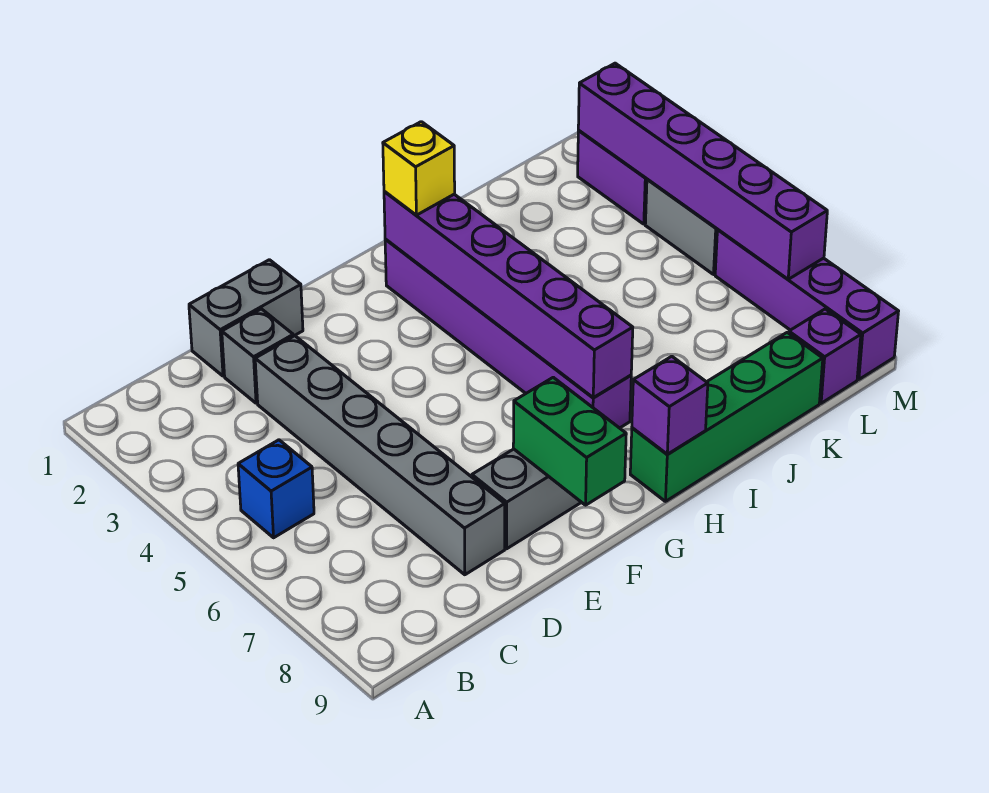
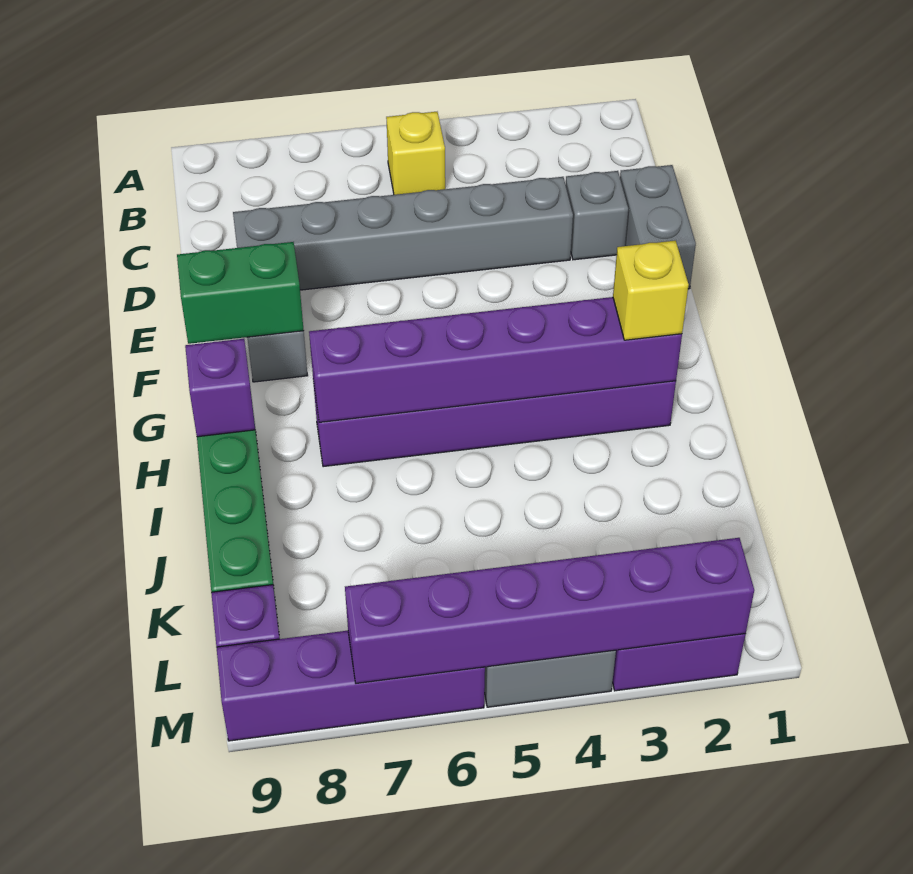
blue 1x1 brick [238,440,314,538] -> yellow 1x1 brick [386,112,445,195]

